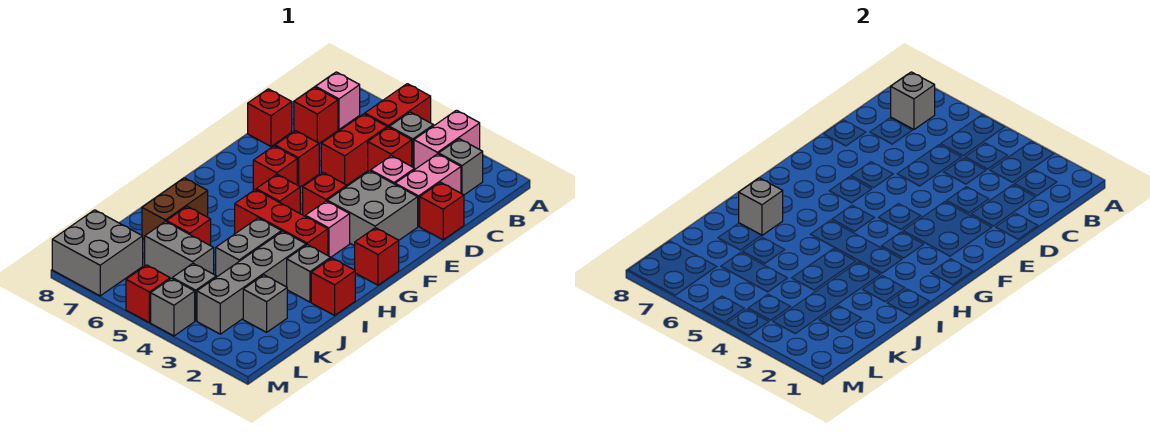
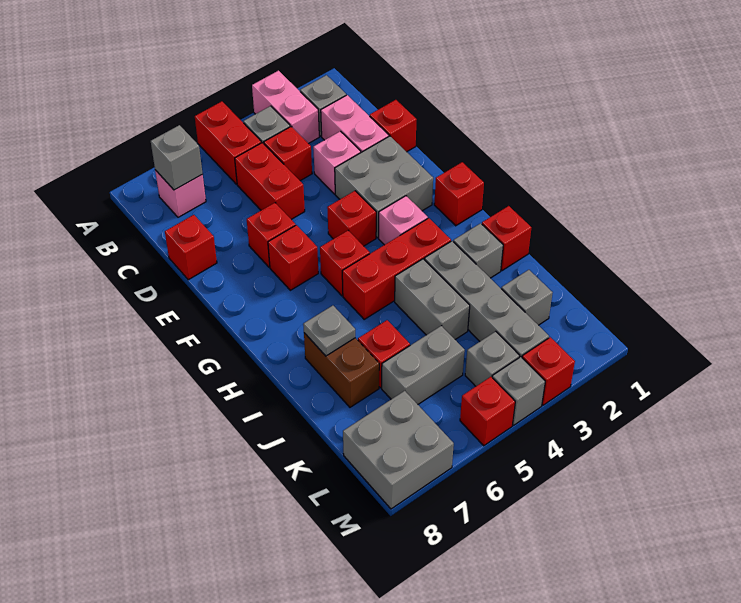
red 1x1 brick [294,87,338,143] -> red 1x1 brick moved to [522,337,575,405]
grey 1x1 brick [739,178,783,235] -> grey 1x1 plate [303,306,355,356]

